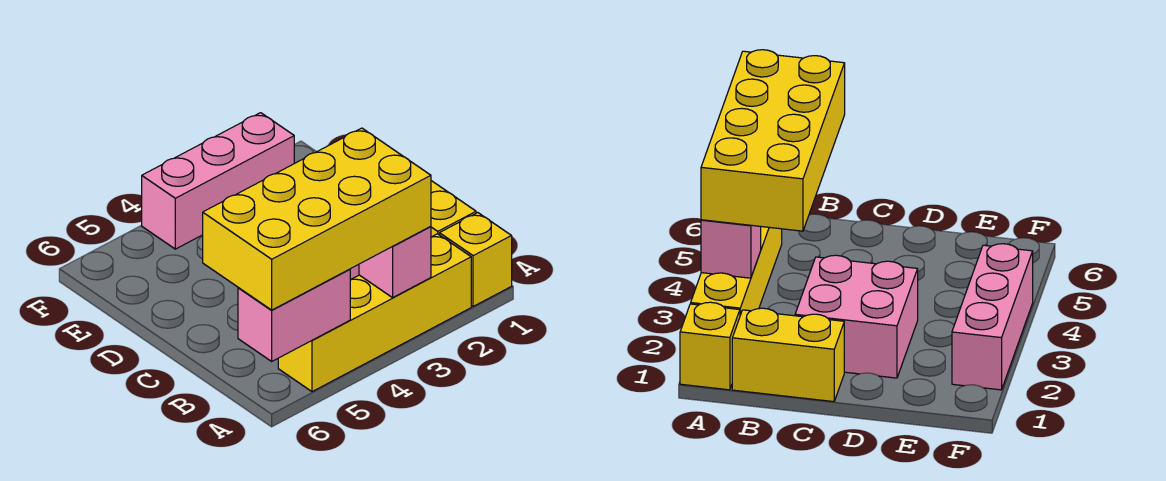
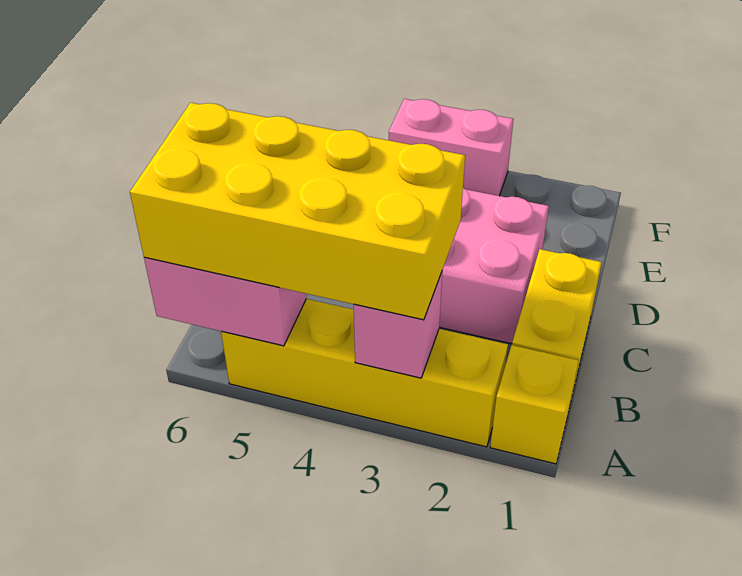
pink 1x3 brick [142,113,294,249] -> pink 1x2 brick [389,99,513,196]

